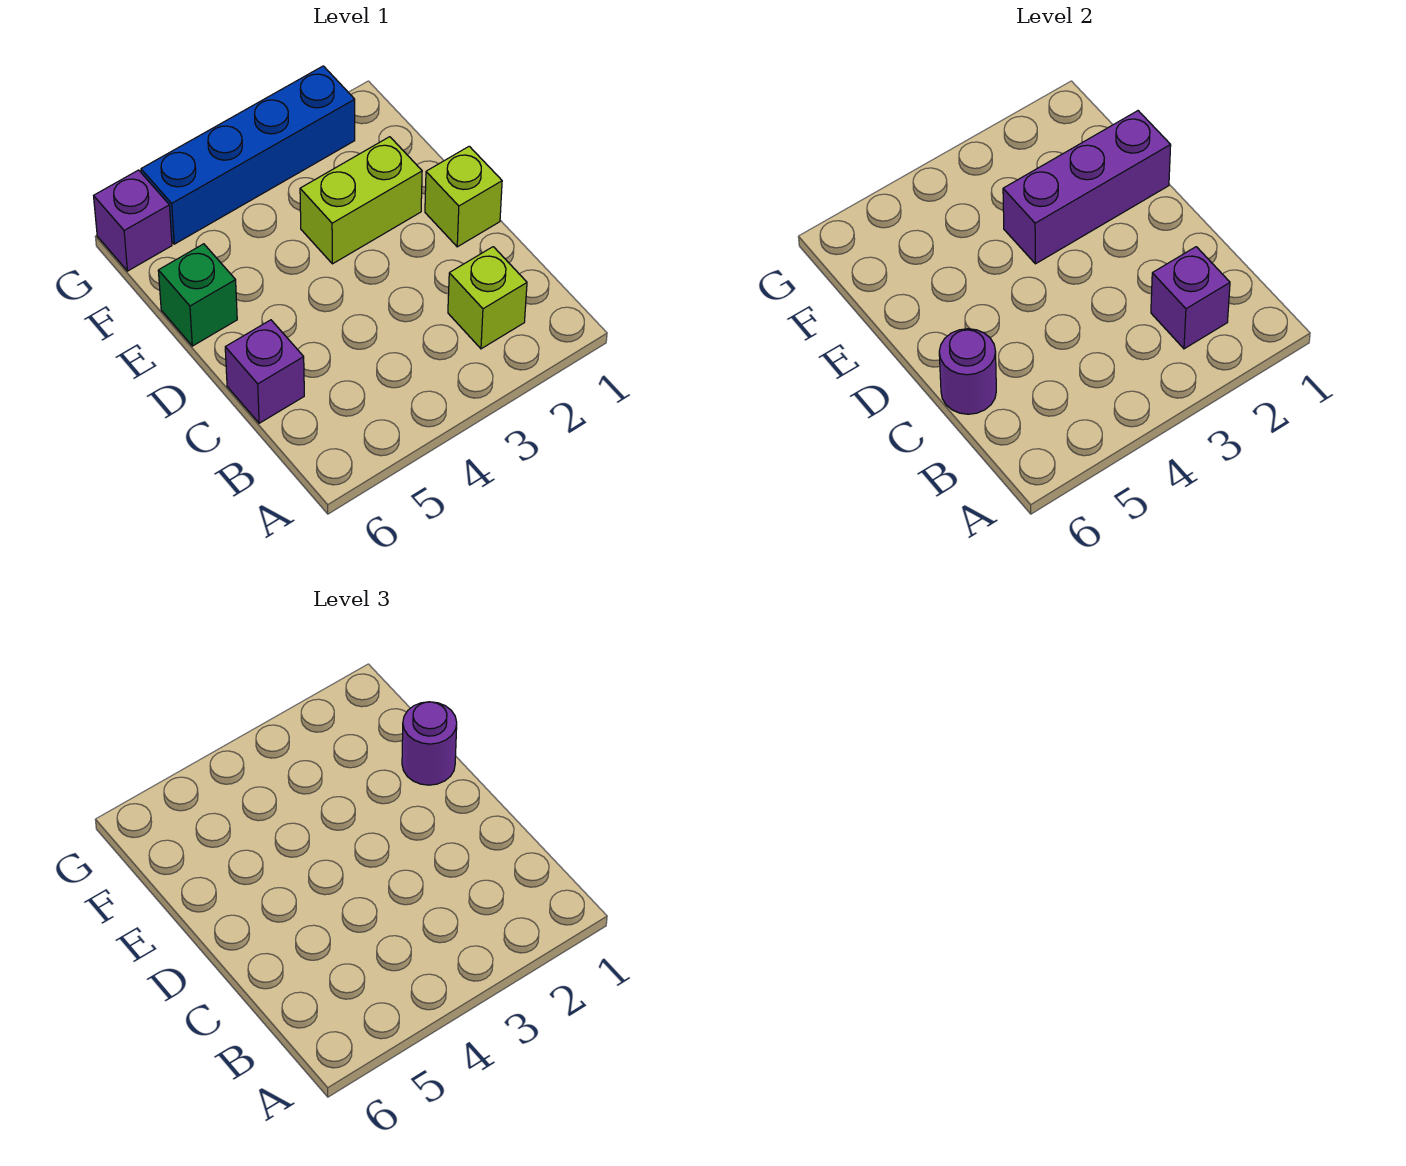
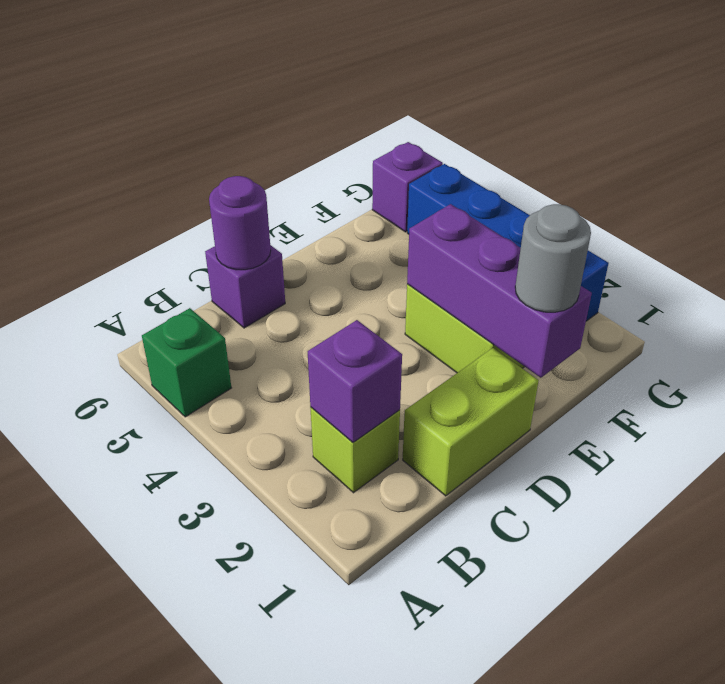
lime 1x1 brick [425,146,502,247] -> lime 1x2 brick [403,348,539,496]
purple 1x1 round brick [402,702,457,785] -> grey 1x1 round brick [515,204,591,312]
green 1x1 brick [158,244,237,346] -> green 1x1 brick moved to [142,308,231,417]

